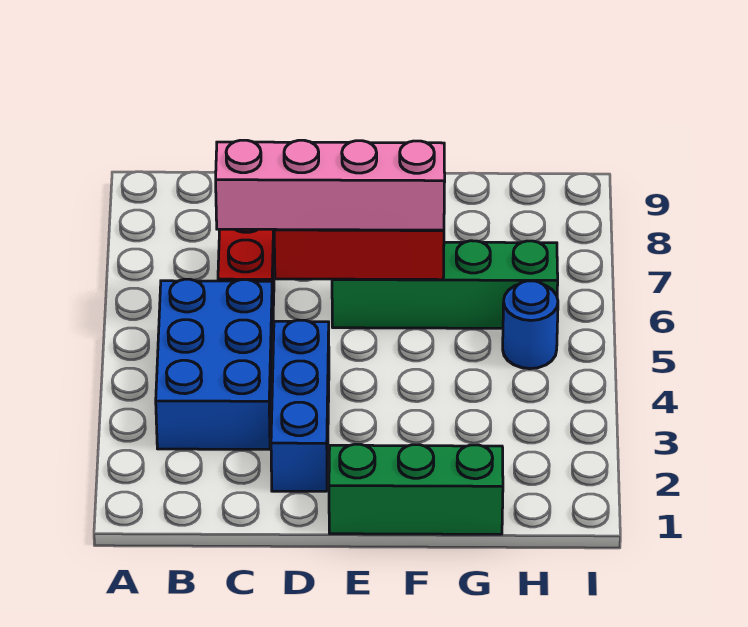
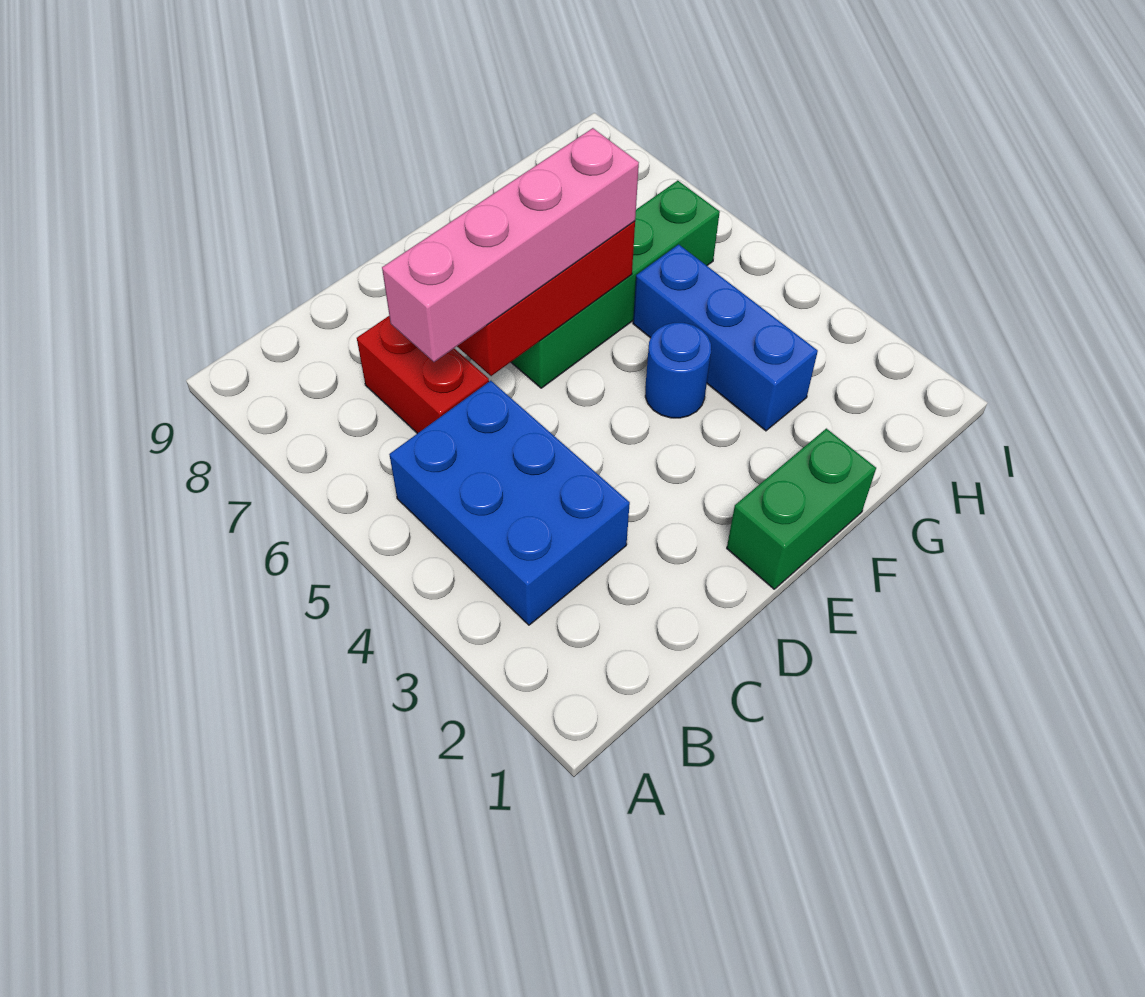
blue 1x3 brick [271,320,329,491] -> blue 1x3 brick moved to [633,244,818,431]
green 1x3 brick [329,444,503,534] -> green 1x2 brick [727,429,876,589]
blue 1x1 round brick [503,281,558,369] -> blue 1x1 round brick moved to [645,323,711,418]

